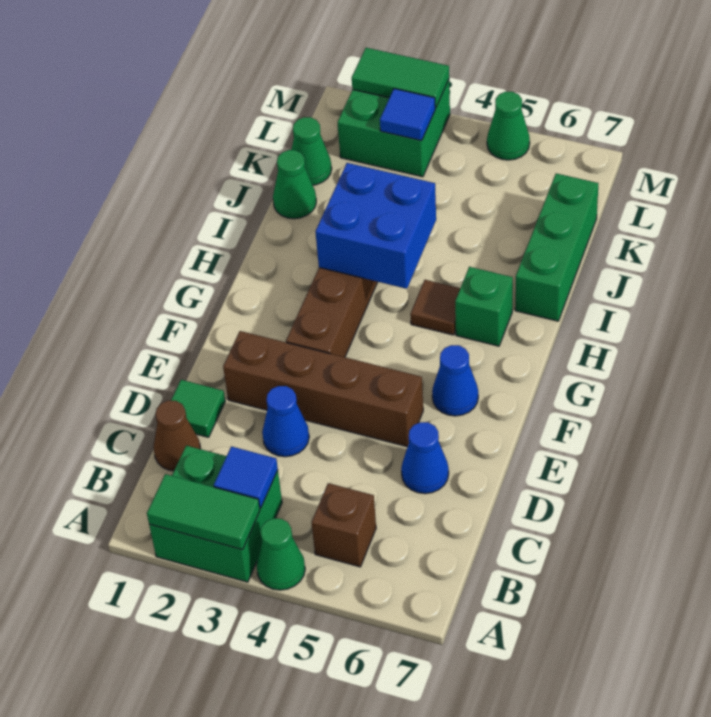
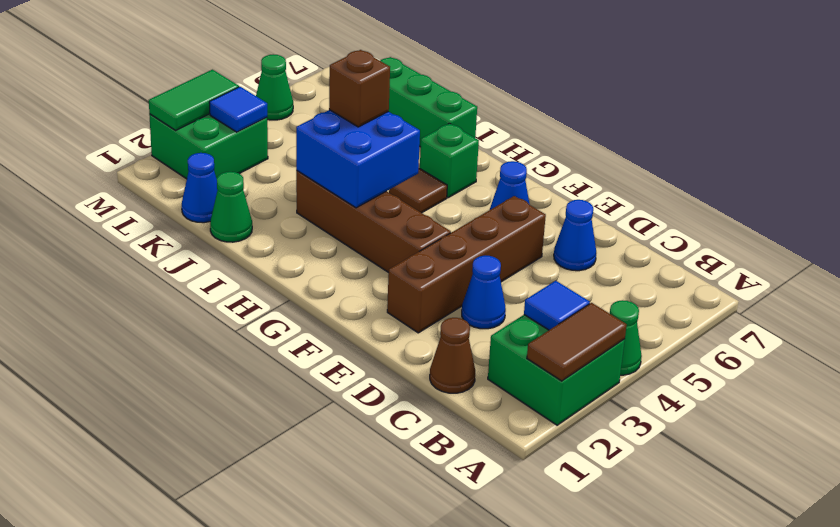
green 1x2 tile [147,474,260,550] -> brown 1x2 tile [527,303,627,381]
brown 1x1 brick [311,483,376,567] -> brown 1x1 brick moved to [329,50,390,127]
green 1x1 tile [171,380,225,437] -> none
green 1x1 cone [291,117,332,185] -> blue 1x1 cone [182,153,217,223]

